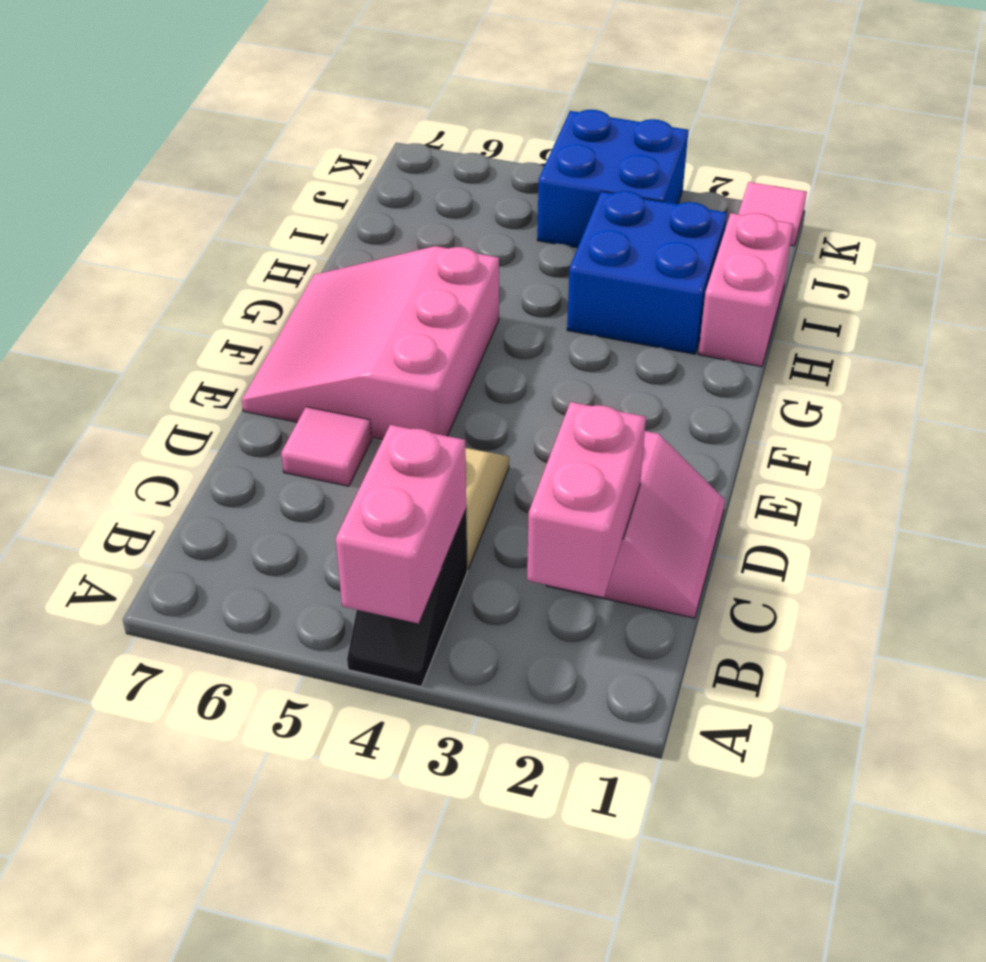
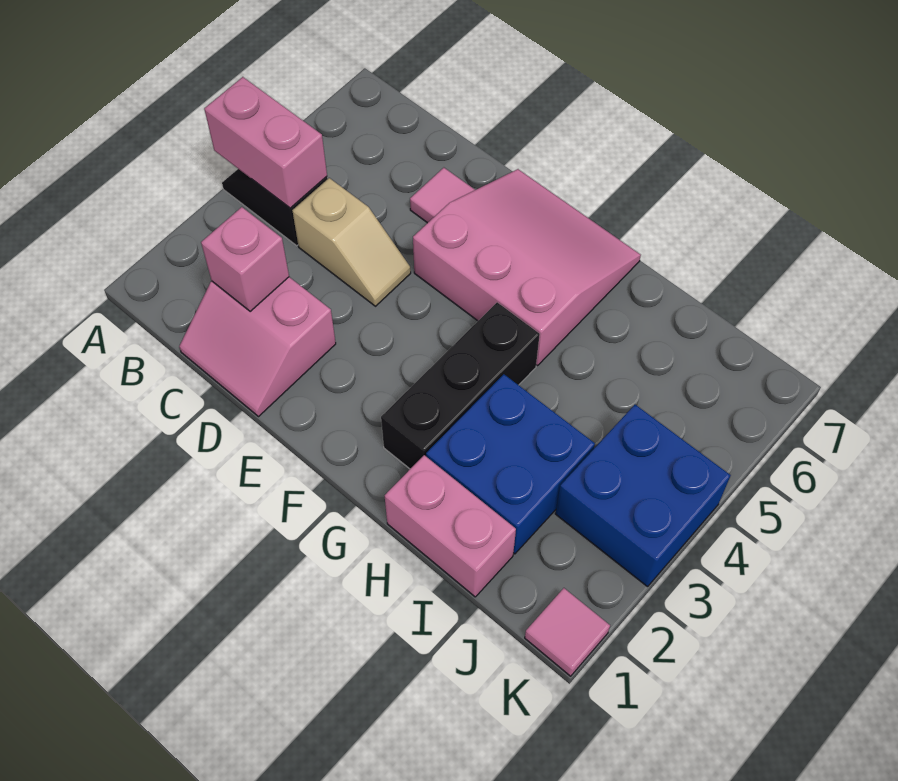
pink 1x2 brick [527,402,646,597] -> pink 1x1 brick [201,207,289,312]
none -> black 1x3 brick [381,302,540,469]

